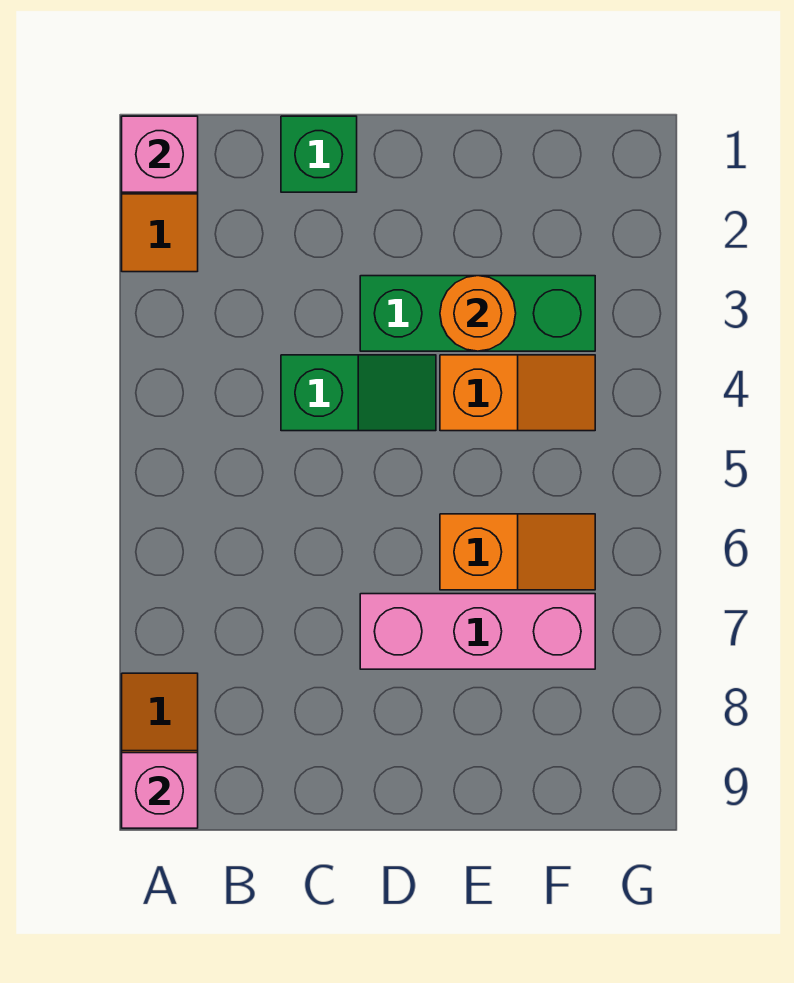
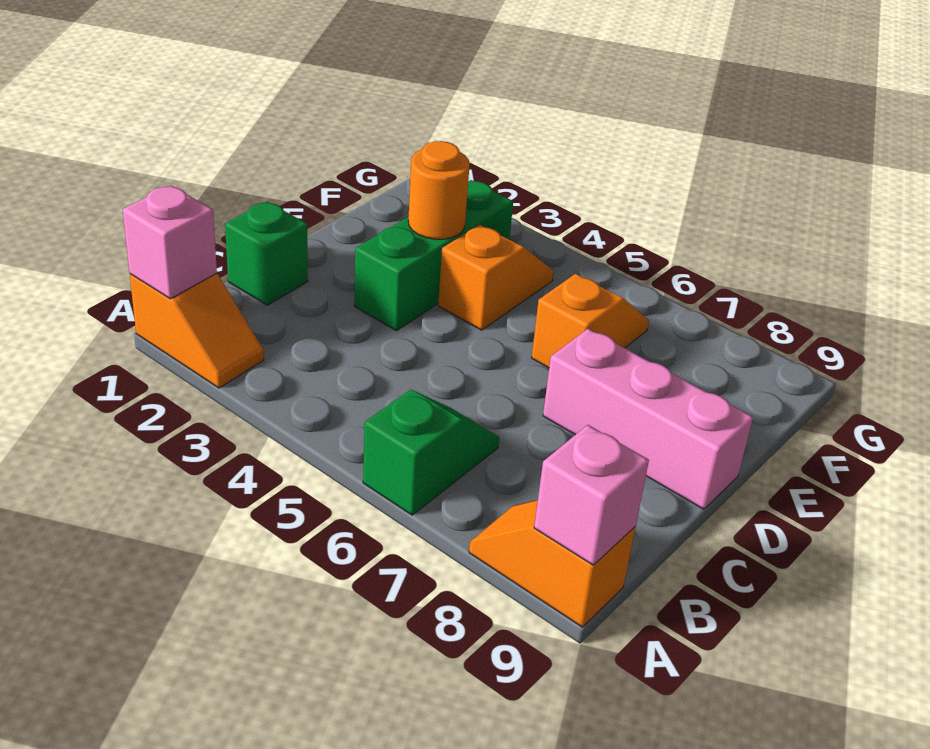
green 1x2 slope [281,355,436,431] -> green 1x2 slope moved to [363,390,499,515]
pink 1x3 brick [360,594,595,669] -> pink 1x3 brick turned to [543,329,753,509]

